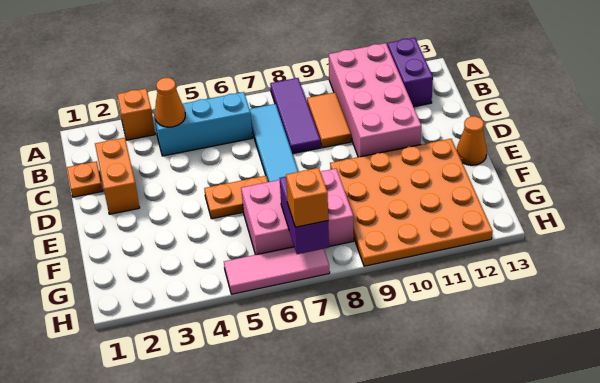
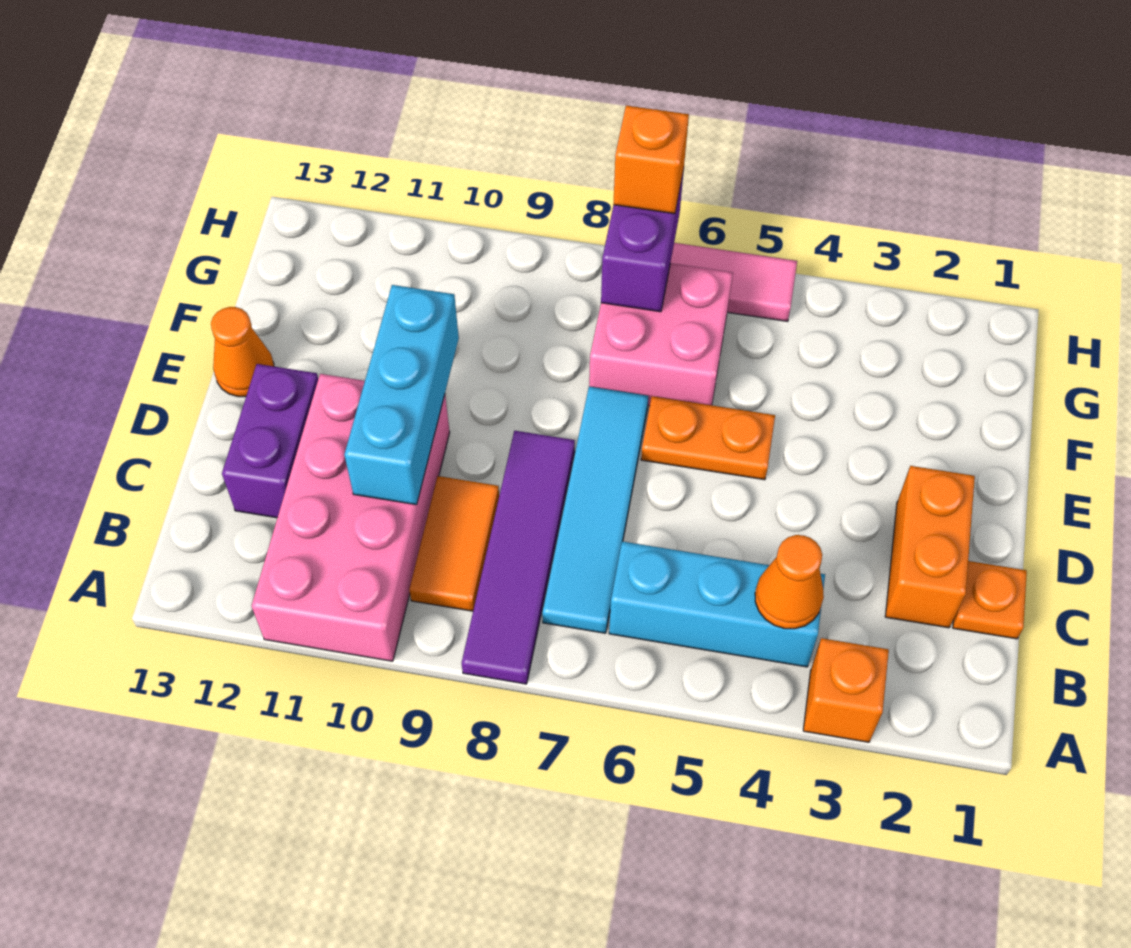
purple 1x3 tile [270,78,321,154] -> purple 1x4 tile [462,431,575,684]
purple 1x2 brick [387,38,433,107] -> purple 1x2 brick moved to [222,364,318,518]
none -> cyan 1x3 brick [344,285,459,505]
orange 4x4 plate [330,139,493,266] -> none
pink 2x3 brick [241,169,354,255] -> pink 2x2 brick [589,263,733,406]

